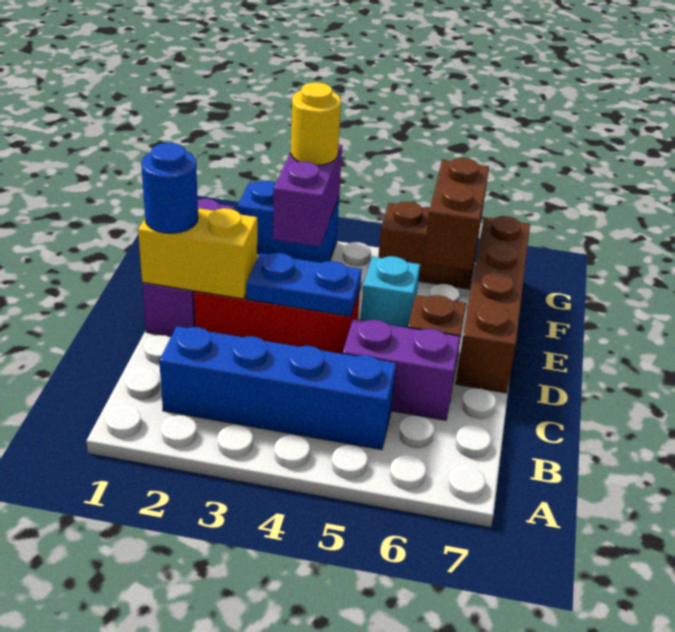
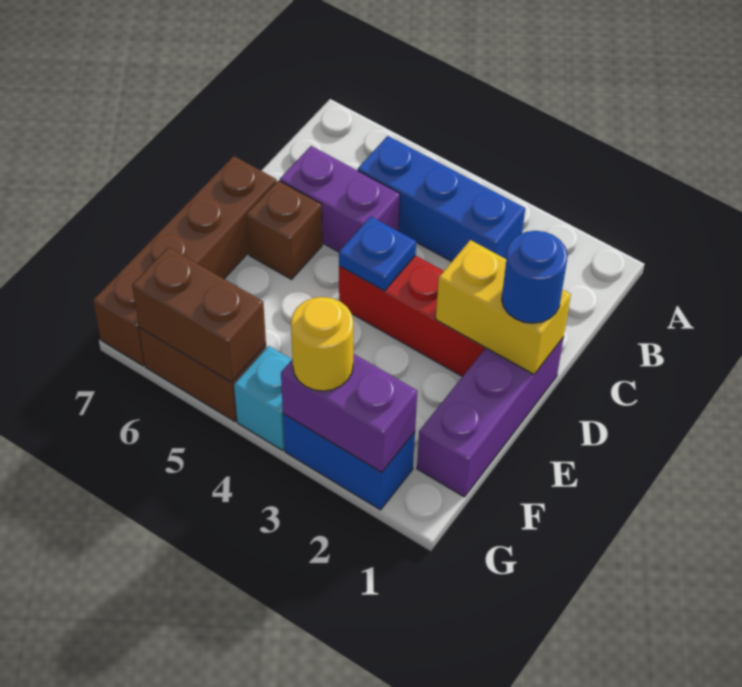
blue 1x4 brick [159,326,396,450] -> blue 1x3 brick [358,136,525,262]
blue 1x2 plate [246,253,362,316] -> blue 1x1 plate [339,217,416,291]
cyan 1x1 brick [361,256,420,328] -> cyan 1x1 brick moved to [234,346,292,450]
purple 1x2 brick [273,145,342,247] -> purple 1x2 brick turned to [281,354,417,473]
brown 1x2 brick [423,158,489,270] -> brown 1x2 brick turned to [132,247,266,383]

